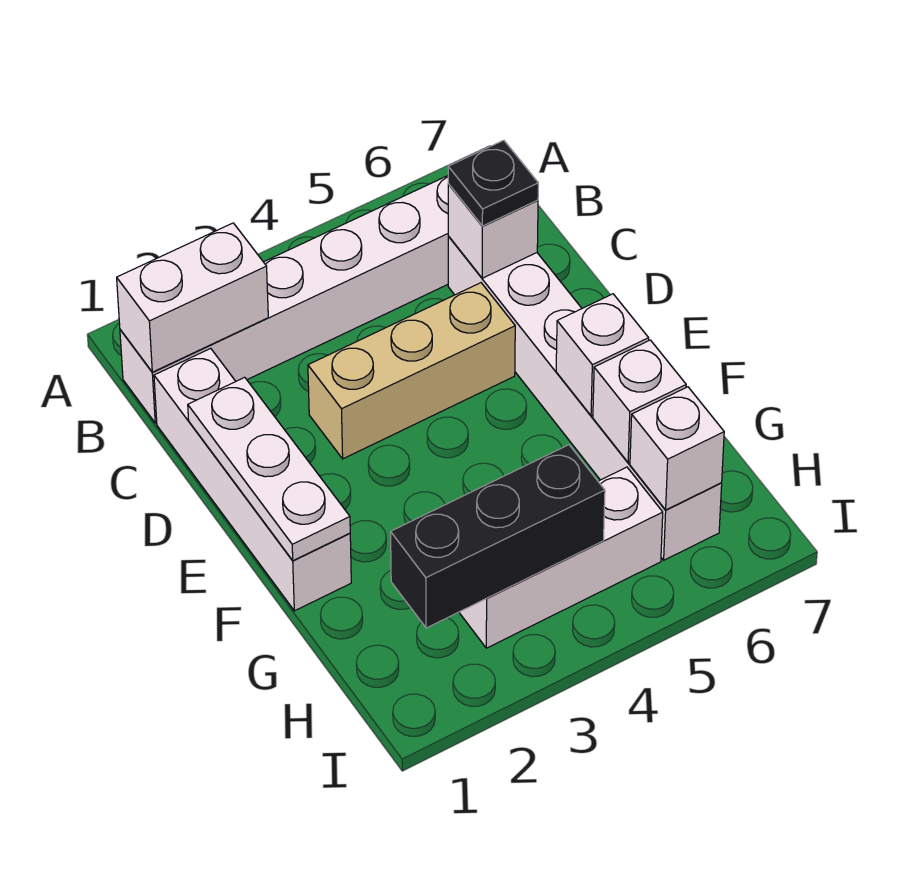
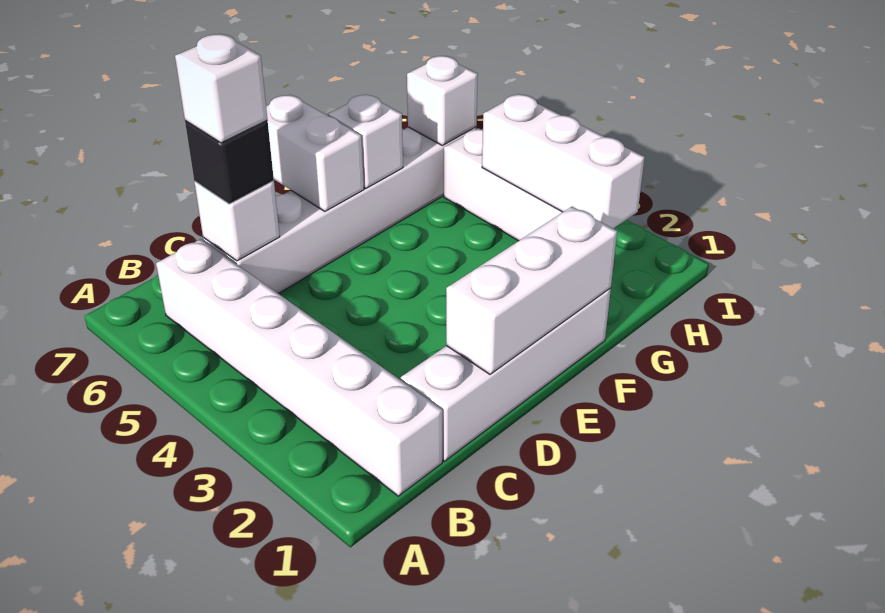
white 1x2 brick [117,223,268,372] -> white 1x2 brick moved to [266,95,364,211]
black 1x1 plate [448,140,538,226] -> black 1x1 brick [185,121,274,204]
white 1x3 plate [188,377,350,561] -> white 1x3 brick [446,207,617,374]
tan 1x3 brick [308,283,515,459] -> none
white 1x1 brick [593,340,686,463] -> white 1x1 brick moved to [175,34,267,143]
black 1x3 brick [391,445,605,628] -> white 1x3 brick [482,94,645,229]

